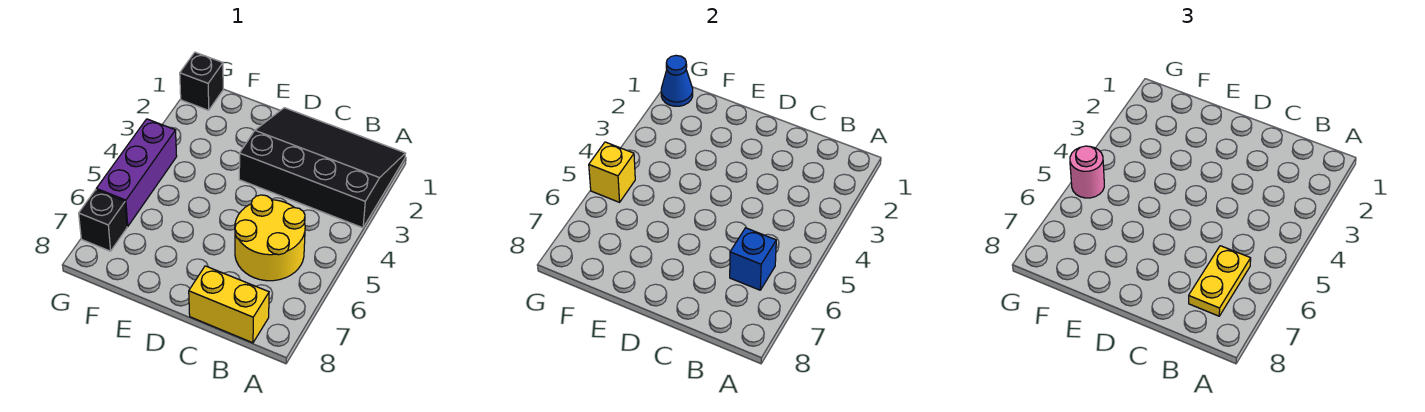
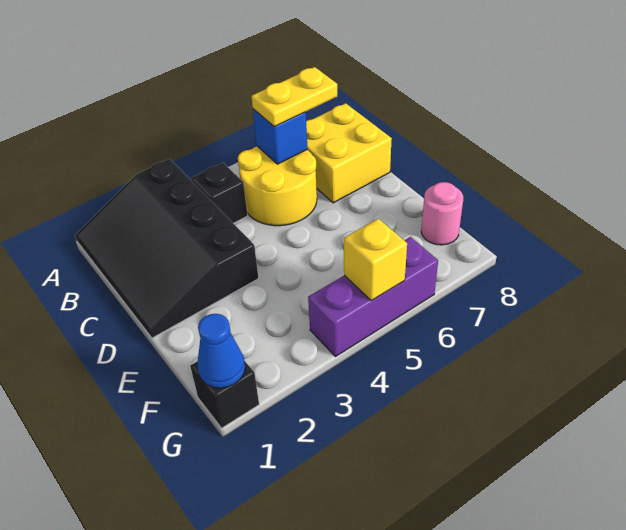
yellow 1x2 brick [189,266,269,343] -> yellow 2x2 brick [306,103,392,203]
pink 1x1 round brick [1070,146,1104,198] -> pink 1x1 round brick moved to [421,182,463,245]
black 1x1 brick [79,190,127,251] -> black 1x1 brick moved to [191,163,248,223]

